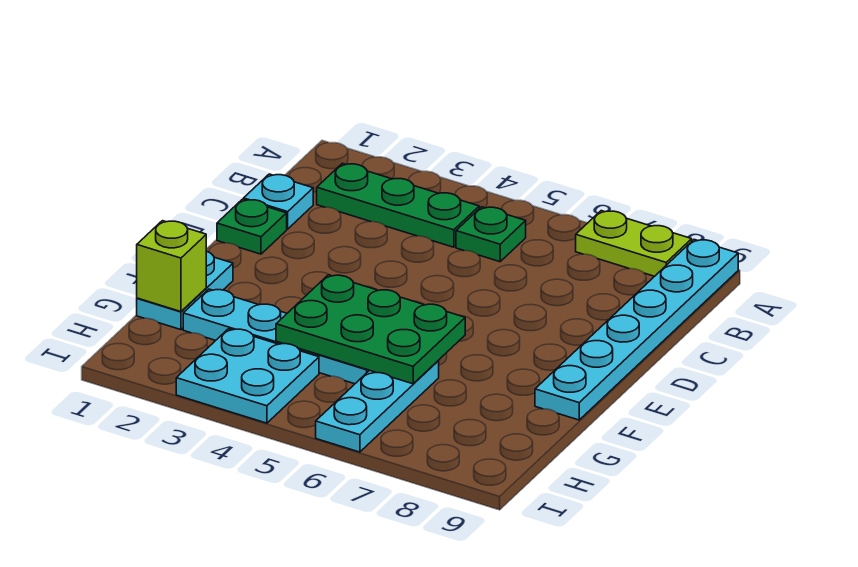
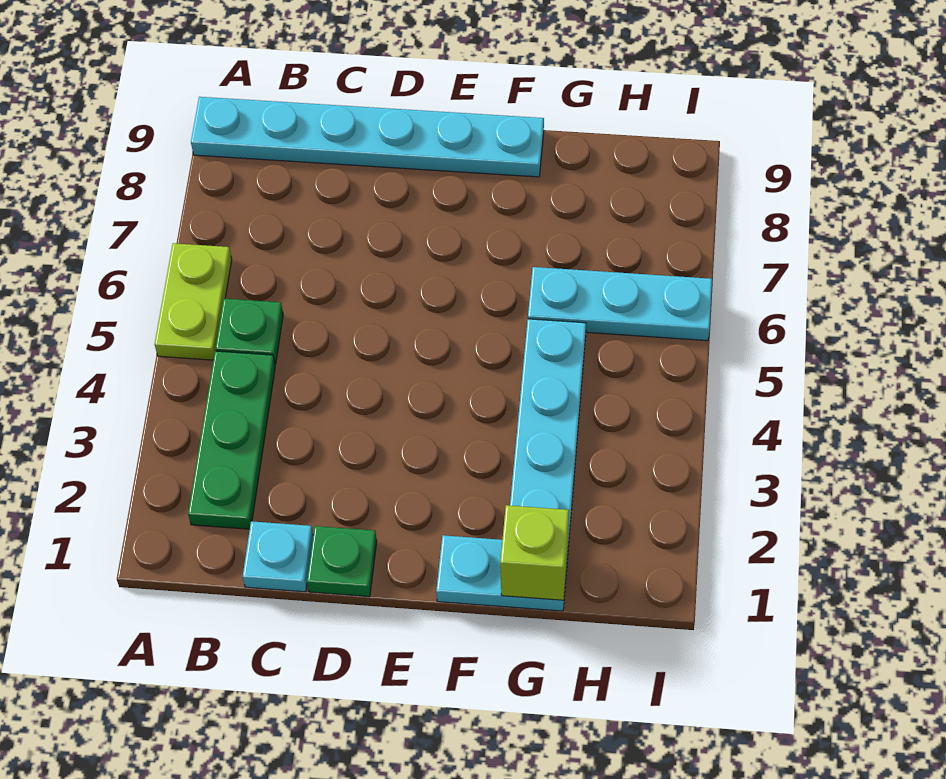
lime 1x2 plate [576,211,692,276] -> lime 1x2 plate moved to [155,243,232,360]
green 2x3 plate [276,275,465,384] -> none
cyan 2x2 plate [176,329,319,423] -> none

